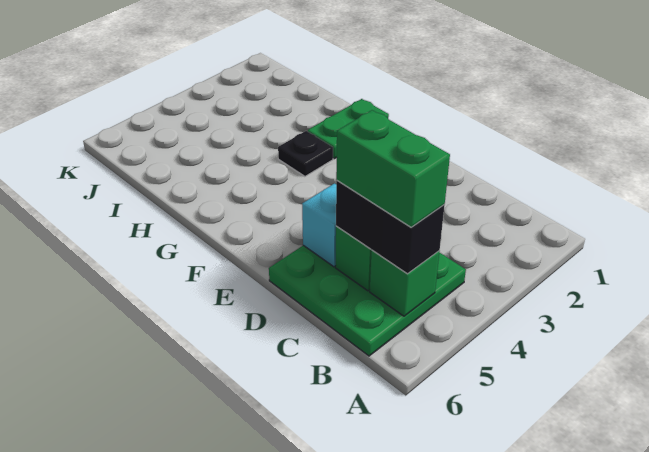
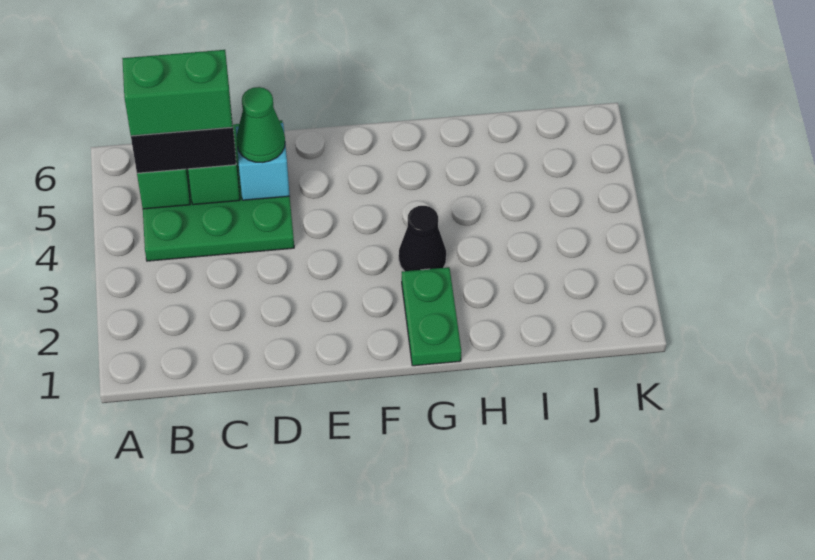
none -> green 1x1 cone [237,87,285,163]
black 1x1 plate [278,131,333,176] -> black 1x1 cone [399,206,446,271]

